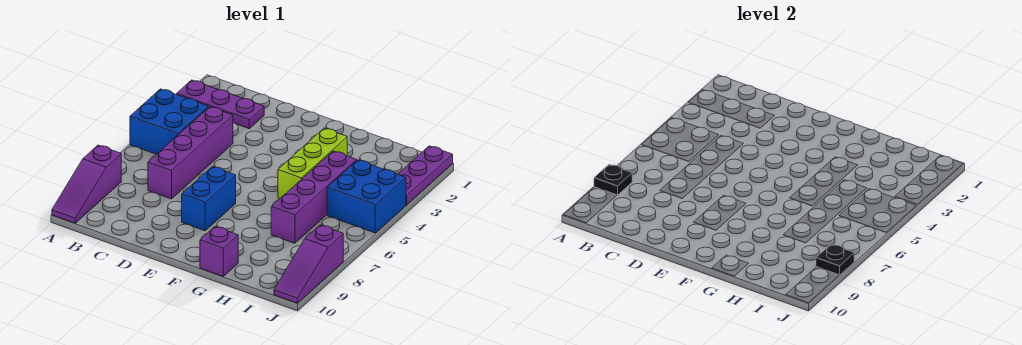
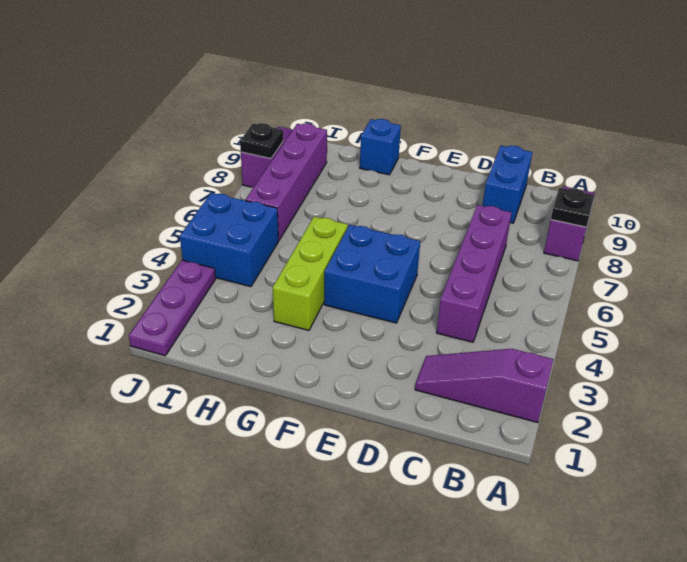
purple 1x3 plate [177,80,264,129] -> purple 1x3 slope [415,349,553,423]
blue 2x2 brick [130,89,208,154] -> blue 2x2 brick moved to [324,225,420,323]
blue 1x2 brick [182,167,236,231] -> blue 1x2 brick moved to [483,146,532,223]
purple 1x1 brick [200,227,238,276] -> blue 1x1 brick [360,119,401,175]
purple 1x4 brick [271,151,357,243] -> purple 1x4 brick moved to [245,124,327,241]

